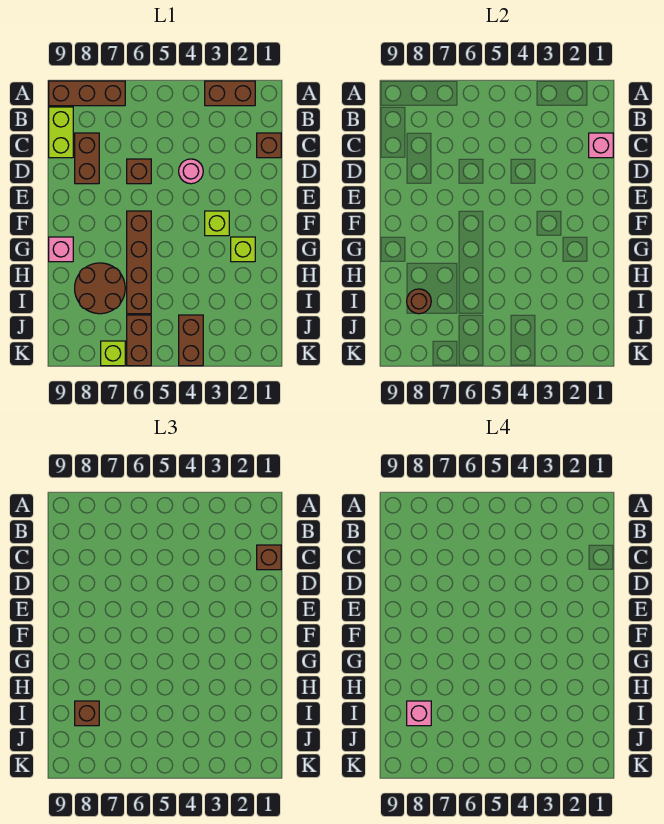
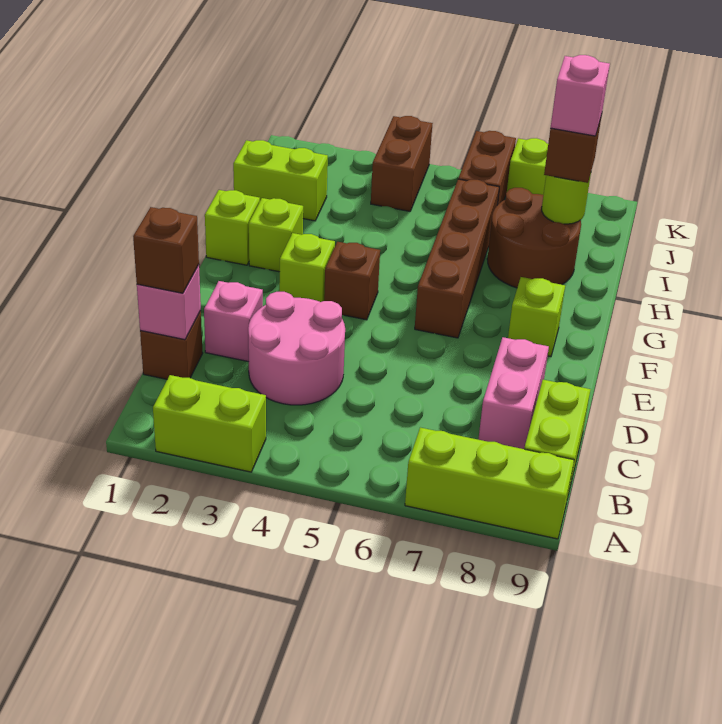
brown 1x2 brick [205,81,255,106] -> lime 1x2 brick [153,375,266,472]
brown 1x3 brick [49,81,125,106] -> lime 1x3 brick [405,427,574,539]
brown 1x2 brick [75,133,99,184] -> pink 1x2 brick [478,337,549,449]
pink 1x1 round brick [179,159,203,184] -> pink 2x2 round brick [248,292,345,405]
brown 1x1 brick [127,159,151,184] -> brown 1x1 brick moved to [324,242,380,320]
none -> lime 1x1 brick [508,277,565,357]
none -> lime 1x1 brick [205,190,260,265]
pink 1x1 brick [49,237,73,262] -> pink 1x1 brick moved to [204,281,263,362]
none -> lime 1x2 brick [233,140,328,221]
brown 1x1 round brick [407,289,431,314] -> lime 1x1 round brick [542,174,591,224]

